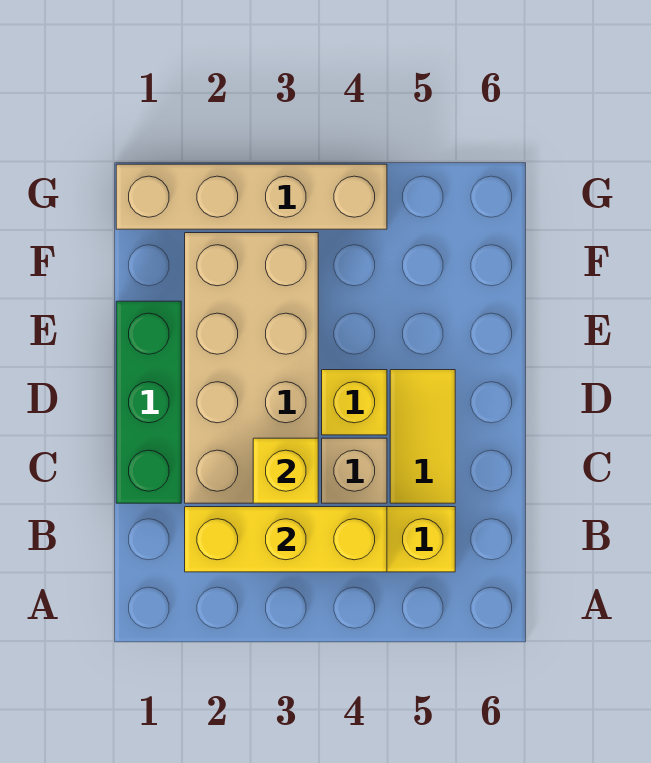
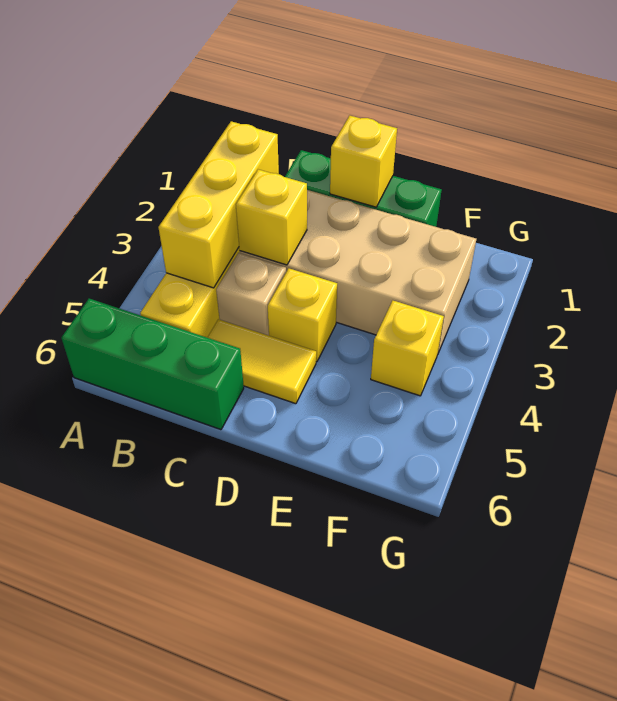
none -> green 1x3 brick [62,299,244,430]
none -> yellow 1x1 brick [330,116,397,207]
none -> yellow 1x1 brick [371,301,444,396]
tan 1x4 brick [116,164,387,229] -> none

